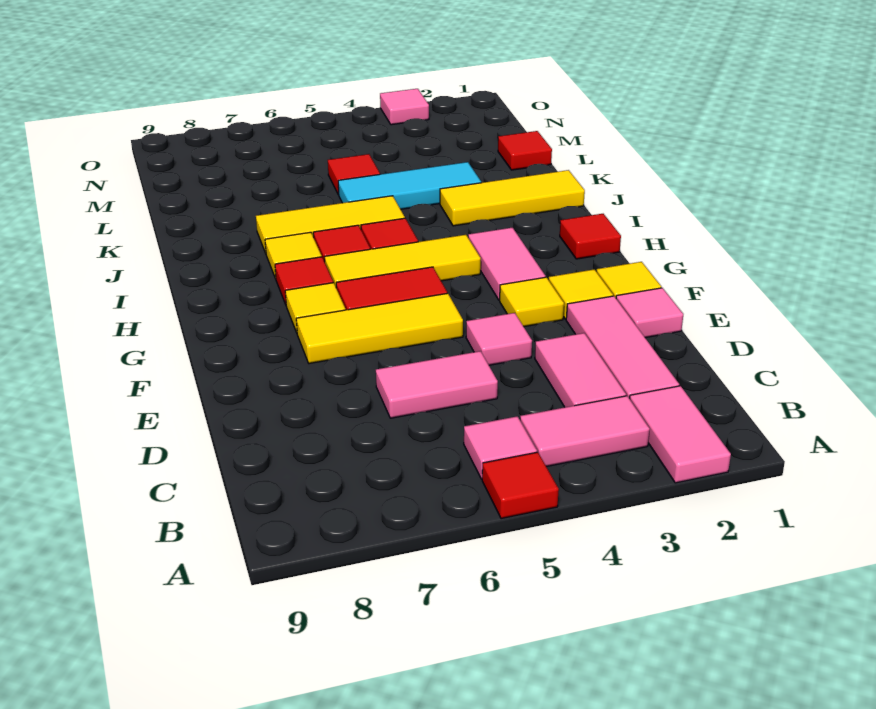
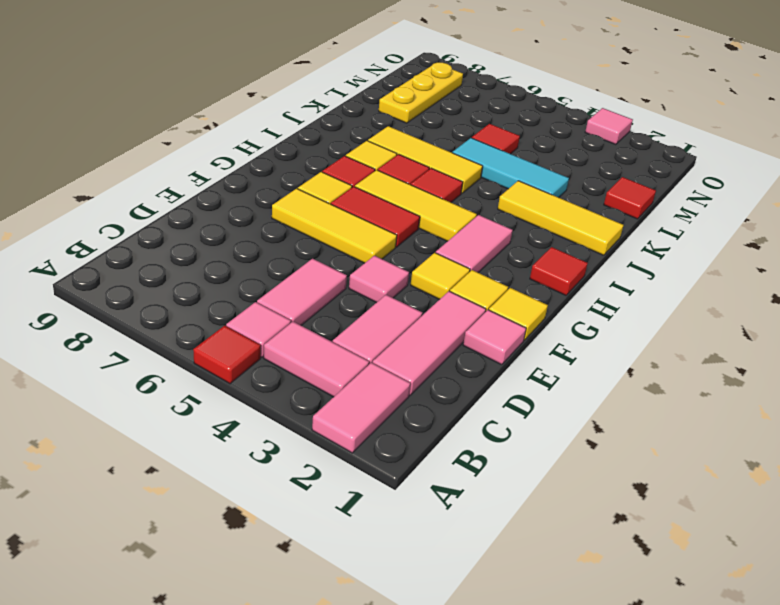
pink 1x2 tile [376,351,498,418] -> pink 1x2 tile turned to [257,259,347,325]
none -> yellow 1x3 plate [379,63,463,123]

